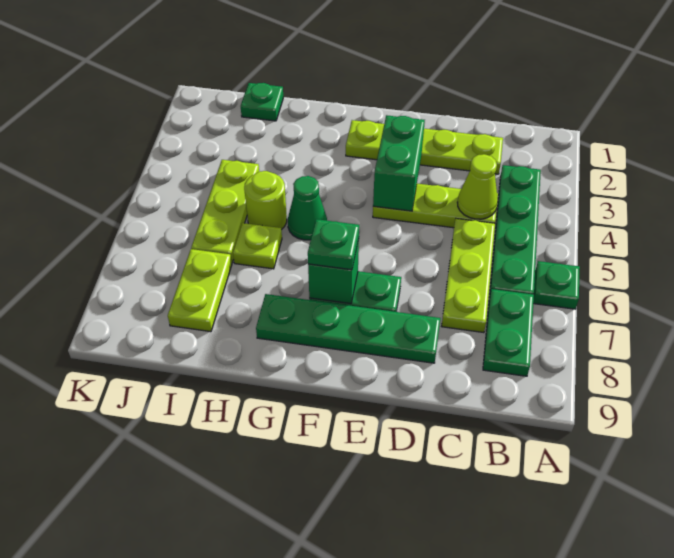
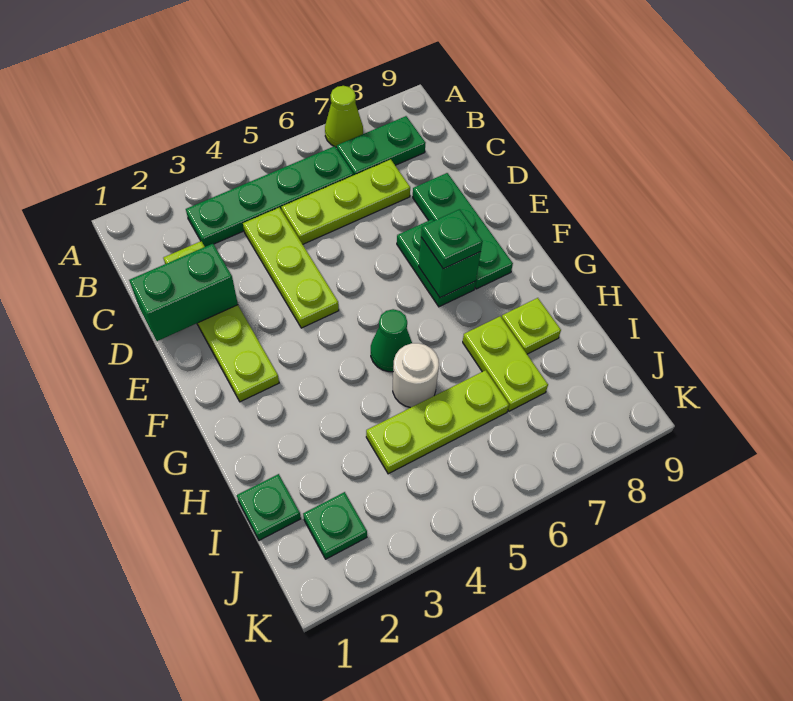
green 1x1 plate [533,261,580,309] -> green 1x1 plate moved to [303,492,367,559]
lime 1x1 cone [457,154,498,219] -> lime 1x1 cone moved to [325,86,363,147]
green 1x4 plate [256,294,440,363] -> green 1x3 plate [413,173,513,289]
green 1x2 brick [373,115,425,211] -> green 1x2 brick moved to [129,244,238,341]
lime 1x1 round brick [244,171,287,230] -> white 1x1 round brick [393,343,439,408]
lime 1x1 plate [233,223,282,269] -> lime 1x1 plate moved to [502,298,561,354]
lime 1x2 plate [168,249,232,332] -> lime 1x2 plate turned to [463,316,548,411]

